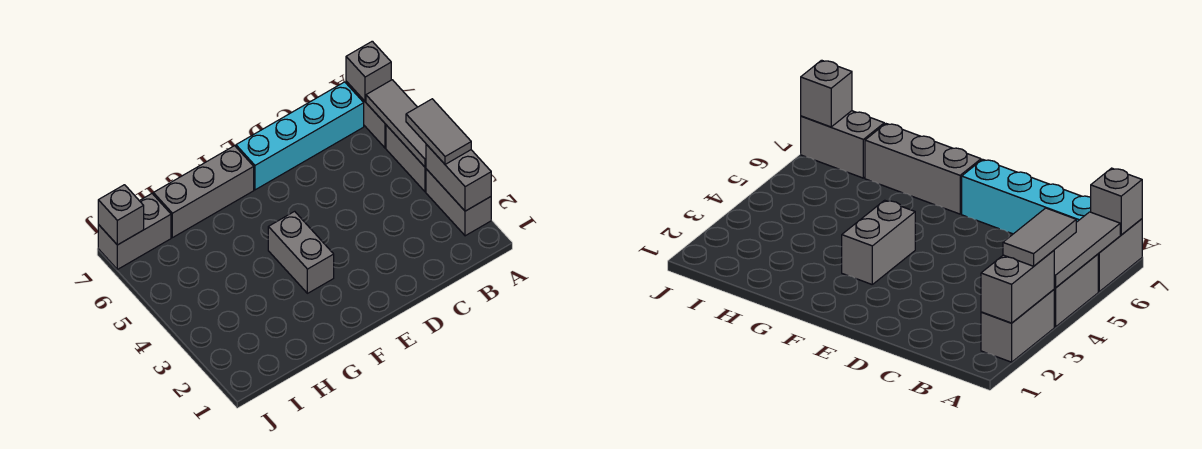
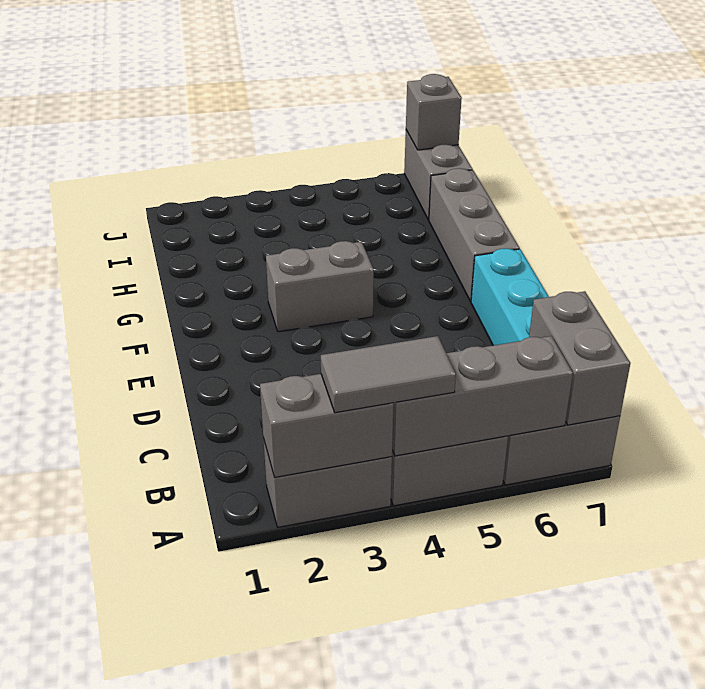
grey 1x3 tile [366,80,426,167] -> grey 1x3 brick [392,336,573,456]
grey 1x1 brick [346,41,391,101] -> grey 1x2 brick [529,291,630,425]

